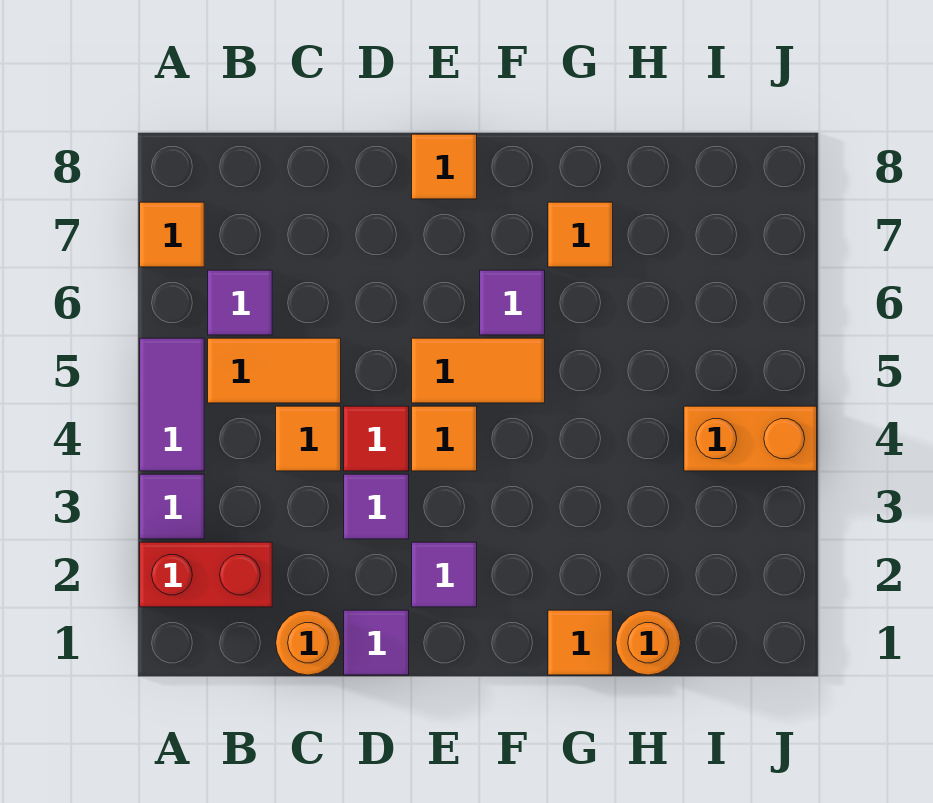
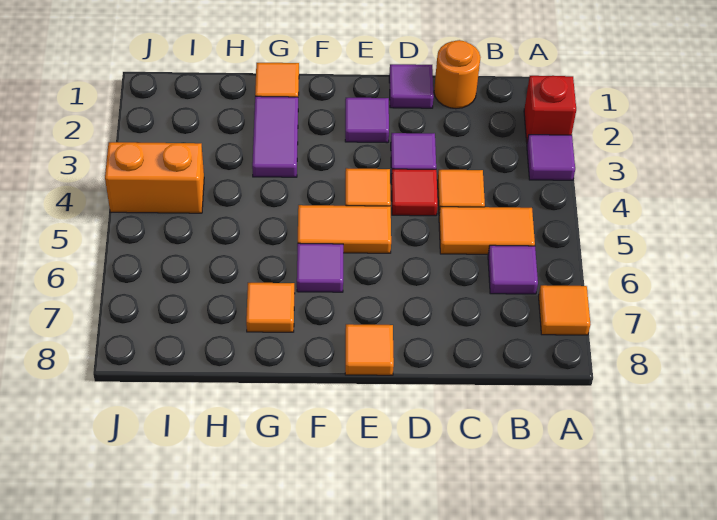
red 1x2 brick [140,542,272,607] -> red 1x1 brick [524,76,576,142]
purple 1x2 tile [140,338,204,471] -> purple 1x2 tile moved to [252,96,298,177]
orange 1x1 round brick [616,610,681,675] -> none

